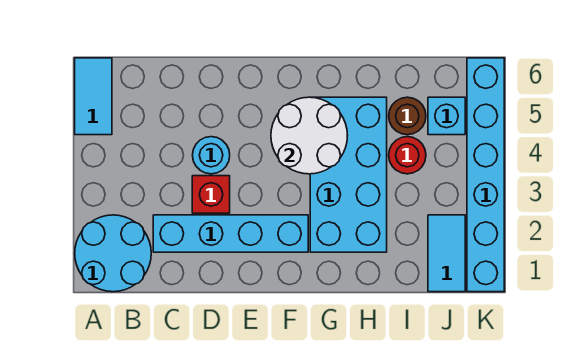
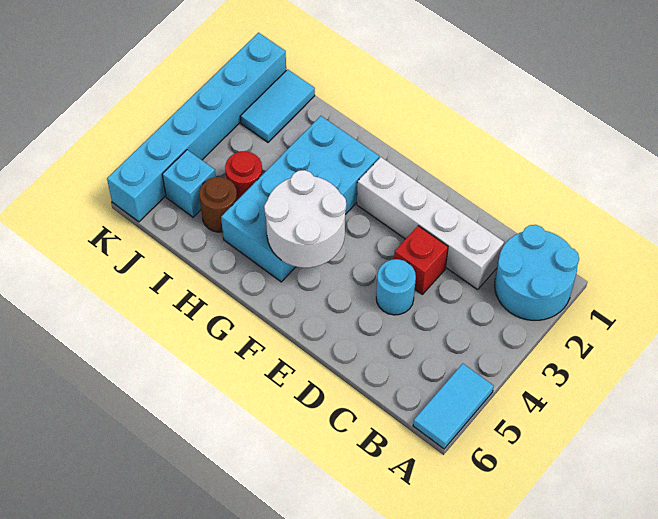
cyan 1x4 brick [153,215,308,252] -> white 1x4 brick [357,157,504,290]

